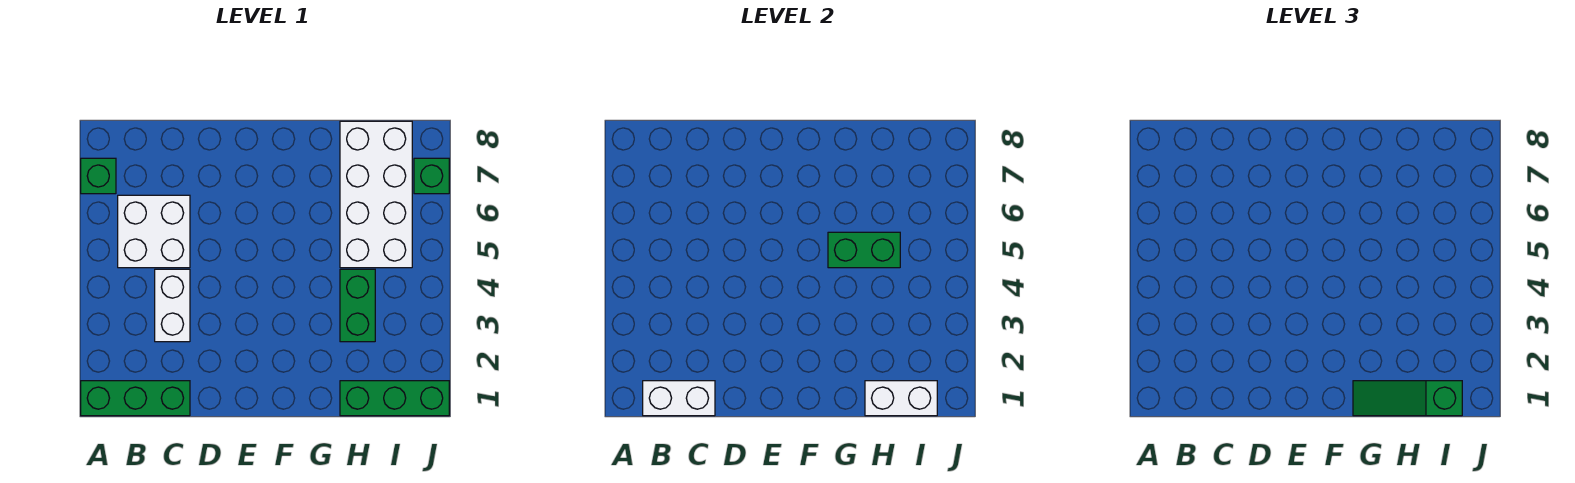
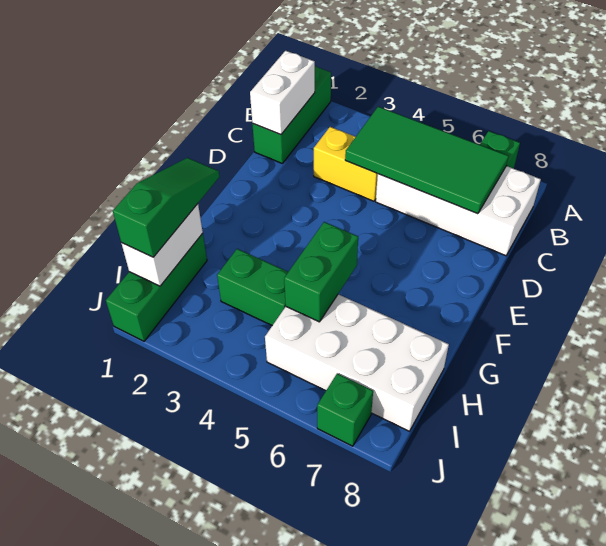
none -> green 2x4 tile [345,107,509,214]
white 2x2 brick [118,195,190,268] -> white 2x4 brick [376,166,541,256]
white 1x2 brick [155,269,190,342] -> yellow 1x2 brick [314,127,378,201]

